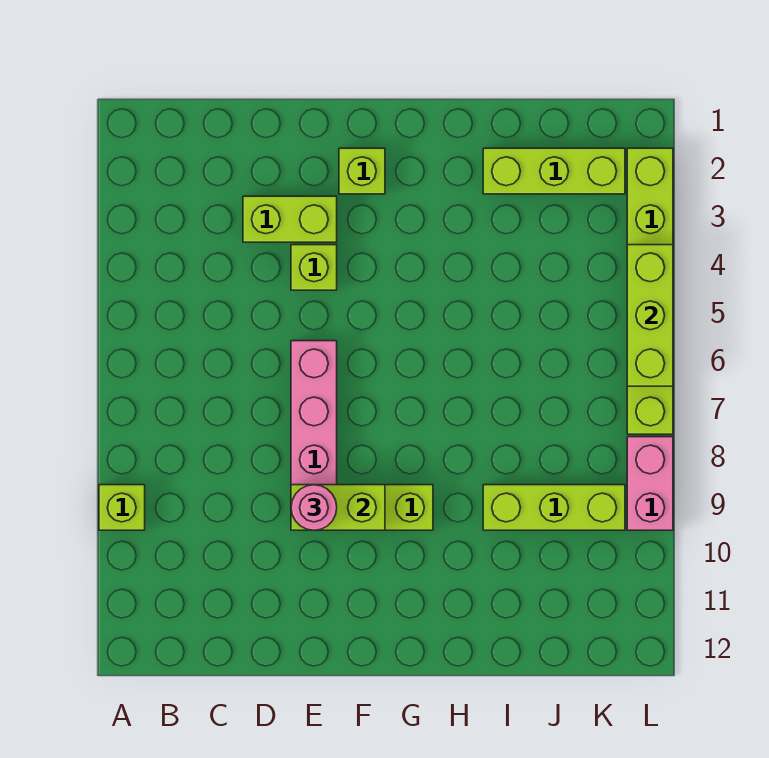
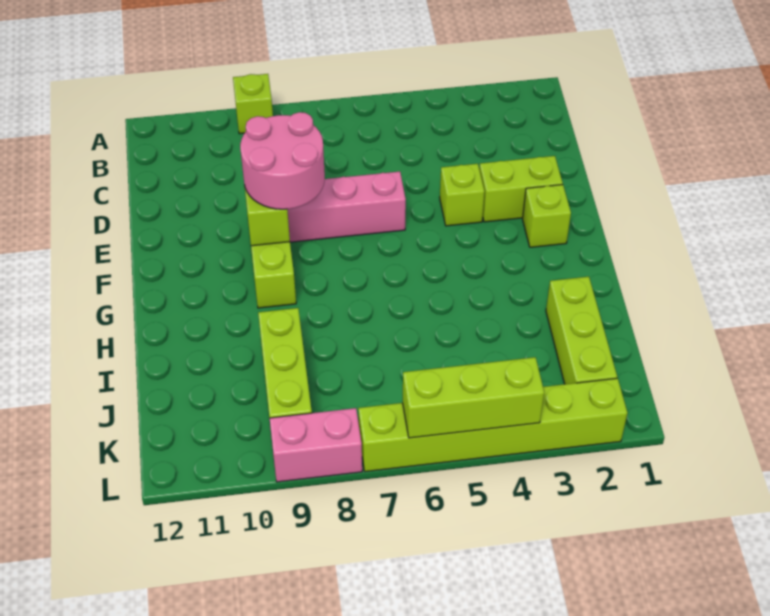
lime 1x2 brick [243,196,337,242] -> lime 1x2 brick turned to [479,156,563,222]
pink 1x1 round brick [291,485,337,530] -> pink 2x2 round brick [240,112,325,209]

